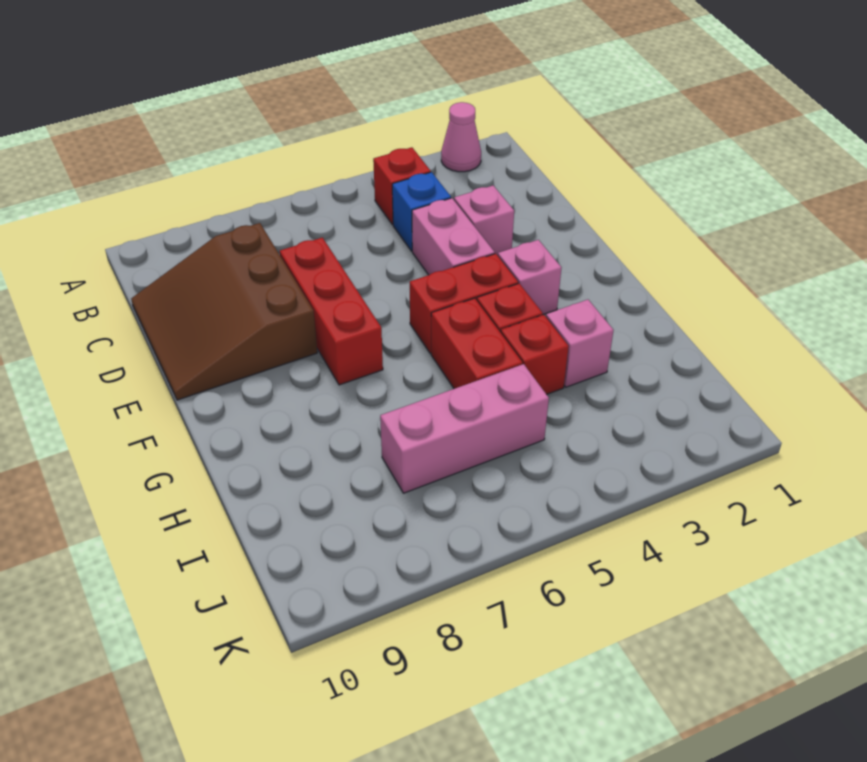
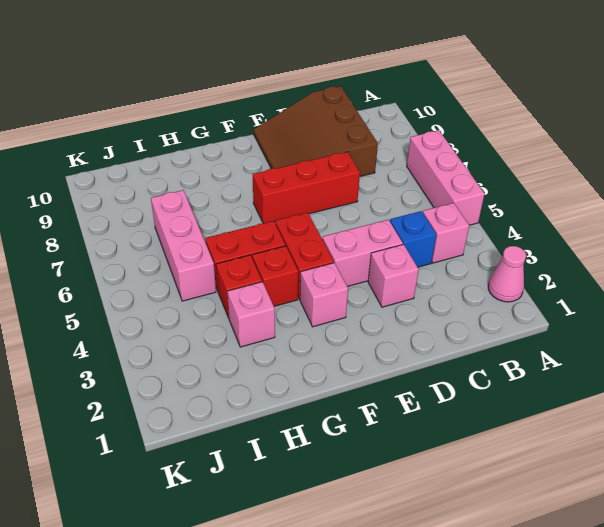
none -> pink 1x3 brick [407,130,485,225]
red 1x1 brick [373,147,431,225] -> pink 1x1 brick [423,203,469,263]
brown 3x3 slope [131,223,317,400] -> brown 3x3 slope turned to [254,86,378,176]

